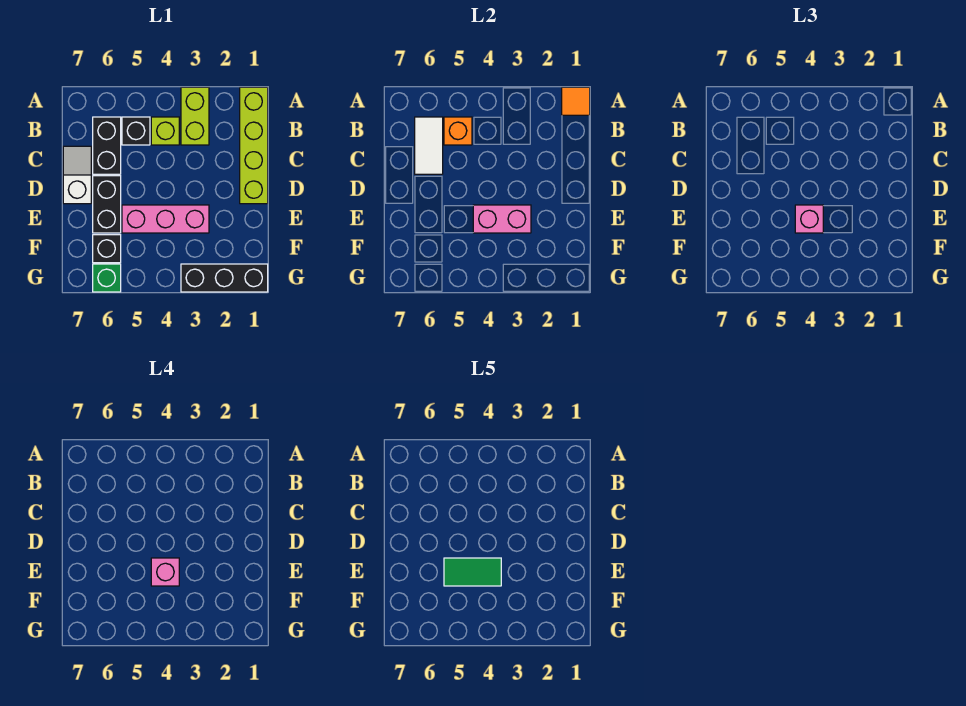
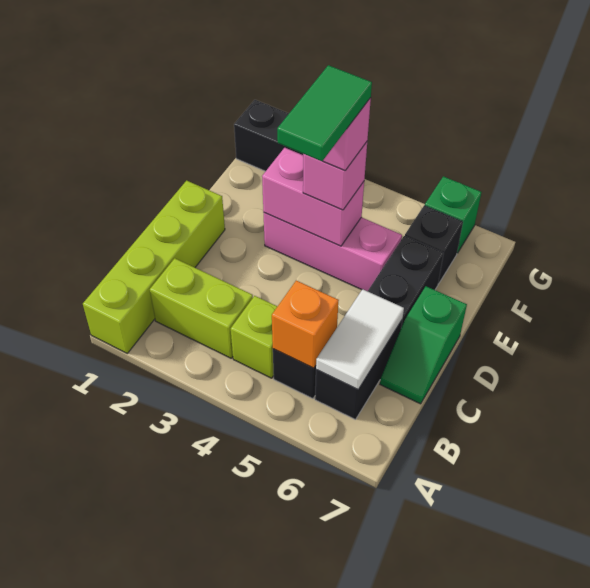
orange 1x1 tile [562,87,590,115] -> none
lime 1x2 brick [181,87,209,145] -> lime 1x2 brick turned to [150,258,253,358]
white 1x2 slope [63,146,91,204] -> green 1x2 slope [380,286,467,404]
green 1x2 tile [444,558,501,586] -> green 1x2 tile turned to [277,65,372,161]

